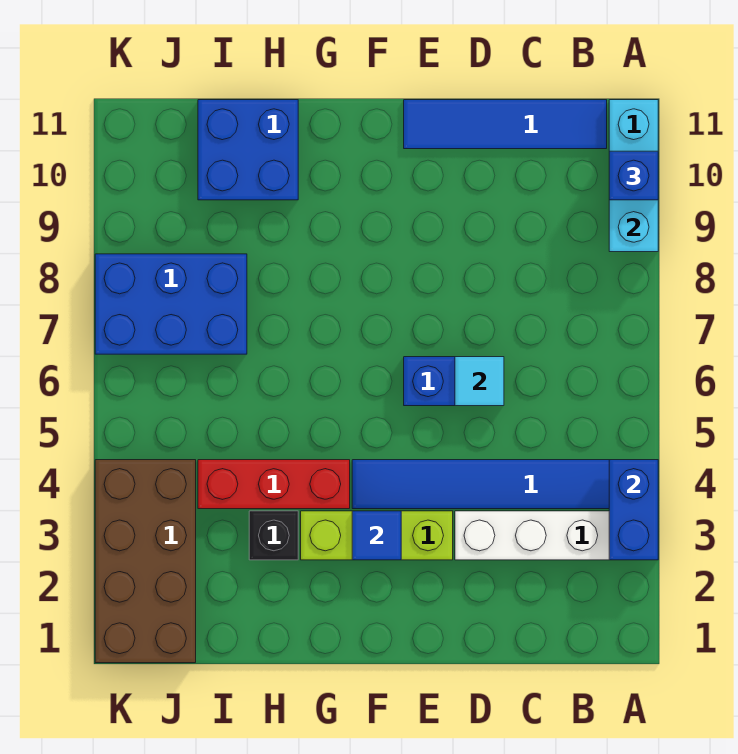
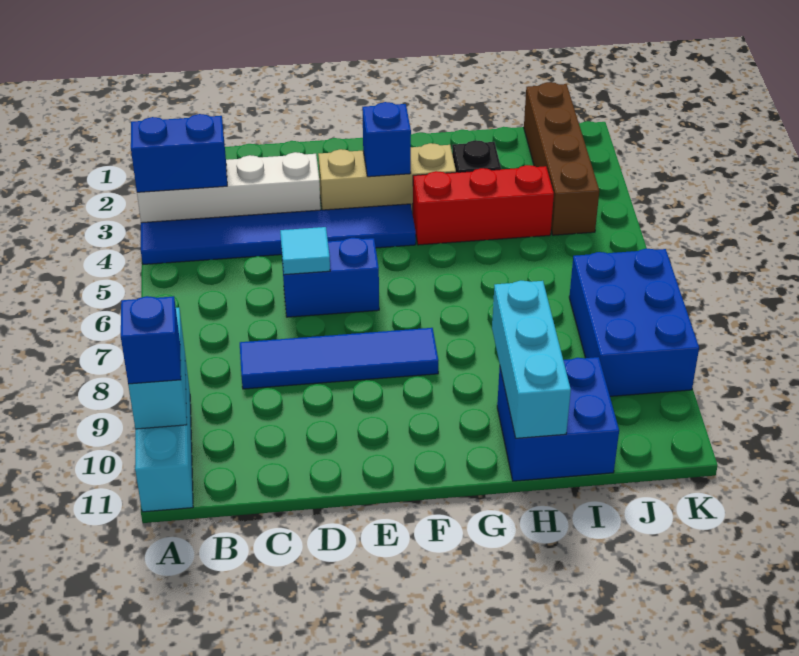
blue 1x2 brick [609,460,658,560] -> blue 1x2 brick turned to [131,114,227,192]
blue 1x4 tile [404,100,607,149] -> blue 1x4 tile moved to [240,328,439,389]
lime 1x3 brick [301,511,453,560] -> tan 1x3 brick [318,143,456,214]
blue 1x1 tile [352,511,401,560] -> blue 1x1 brick [362,102,411,177]
none -> cyan 1x3 brick [492,281,571,438]
blue 2x3 brick [95,254,247,354] -> blue 2x3 brick turned to [569,248,699,396]
brown 2x4 brick [95,460,196,663] -> brown 1x4 brick [524,82,599,235]

